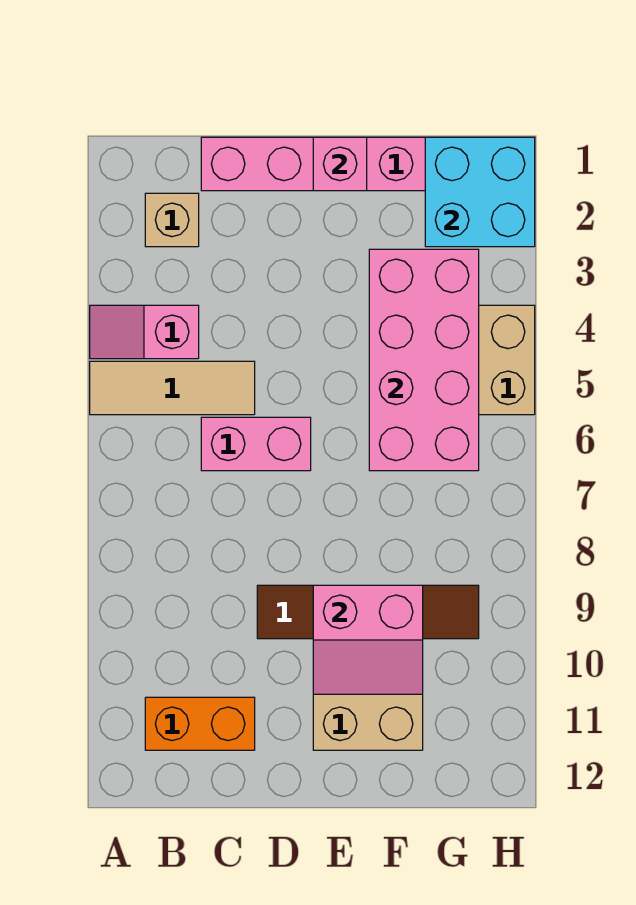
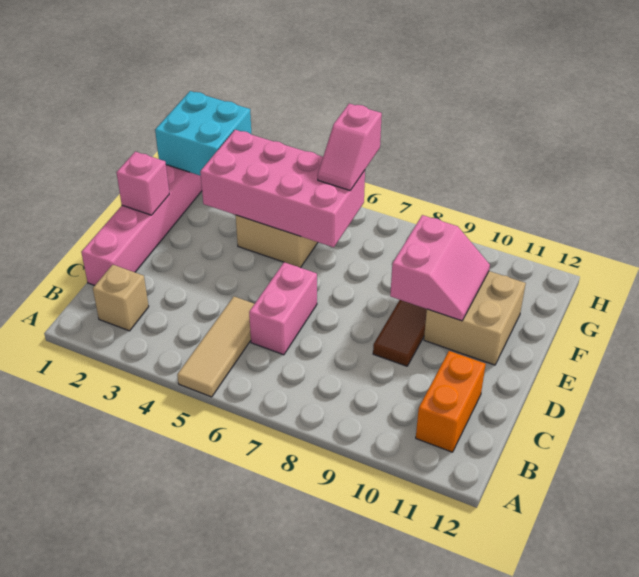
pink 1x2 slope [90,305,199,359] -> pink 1x2 slope moved to [318,104,382,190]

